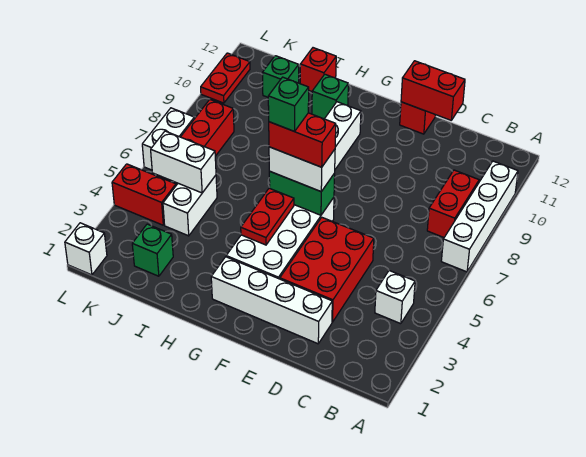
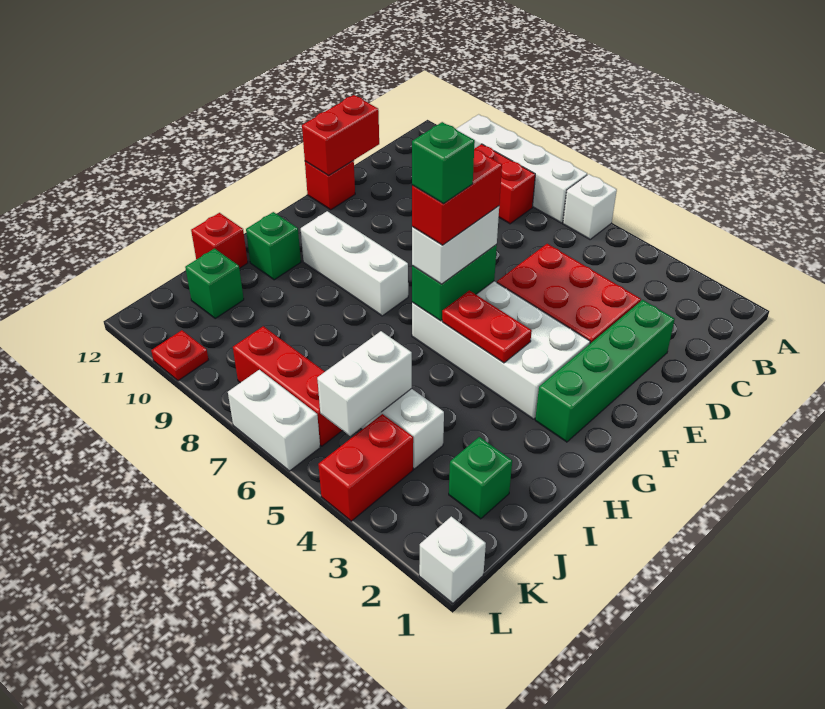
white 1x1 brick [375,271,415,324] -> white 1x1 brick moved to [563,174,617,239]
white 1x4 brick [211,257,332,344] -> green 1x4 brick [535,300,675,442]
red 1x2 plate [201,53,250,103] -> red 1x1 plate [151,330,208,381]

